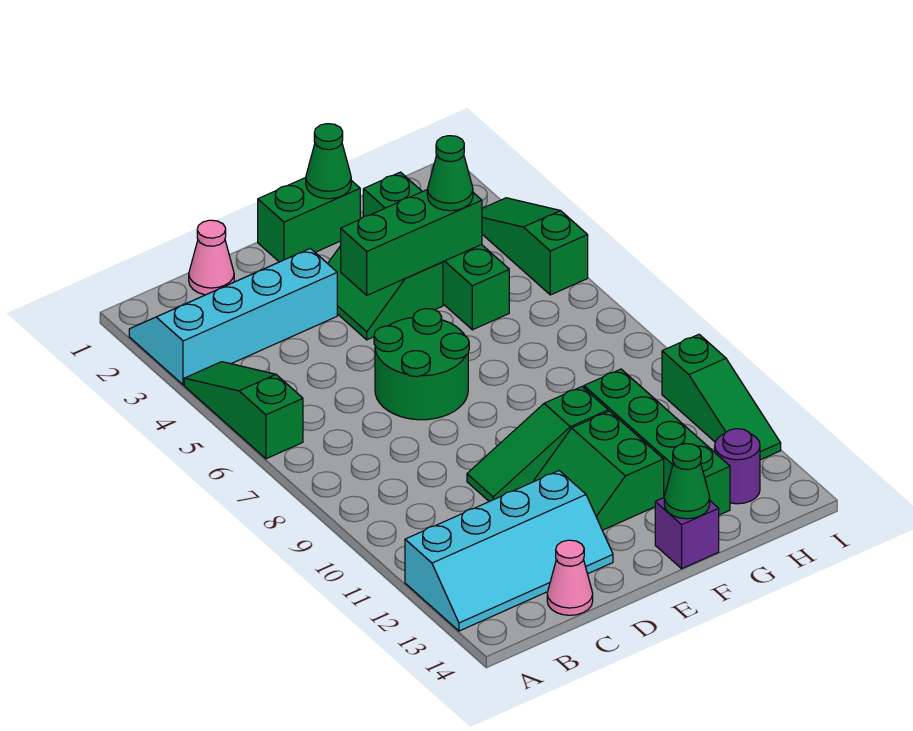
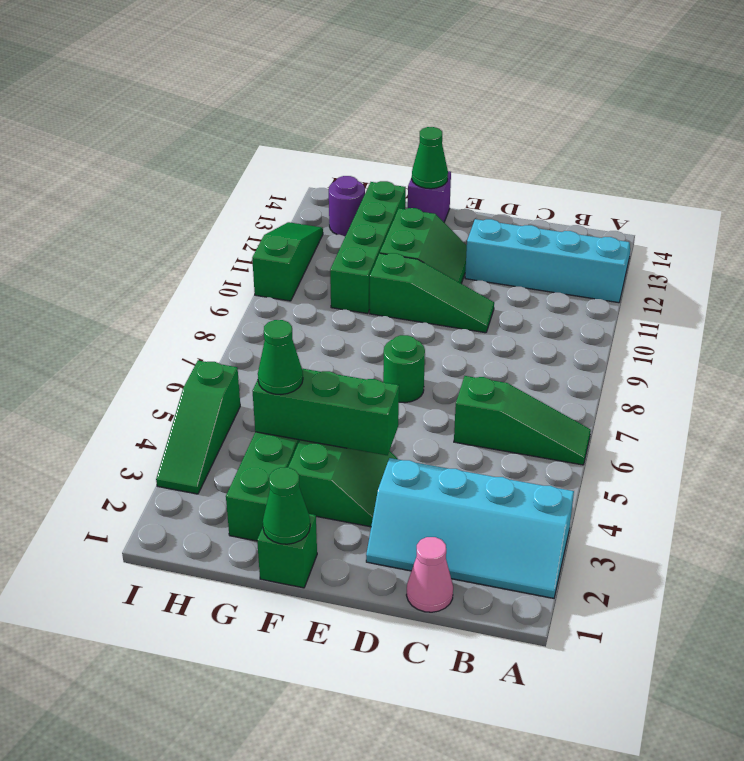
green 1x3 slope [184,362,303,459] -> green 1x3 slope turned to [454,376,591,465]
pink 1x1 cone [547,540,593,615] -> none
green 2x2 round brick [374,309,469,420] -> green 1x1 round brick [383,335,425,403]
green 1x2 brick [258,178,360,262] -> green 1x1 brick [257,514,317,588]

